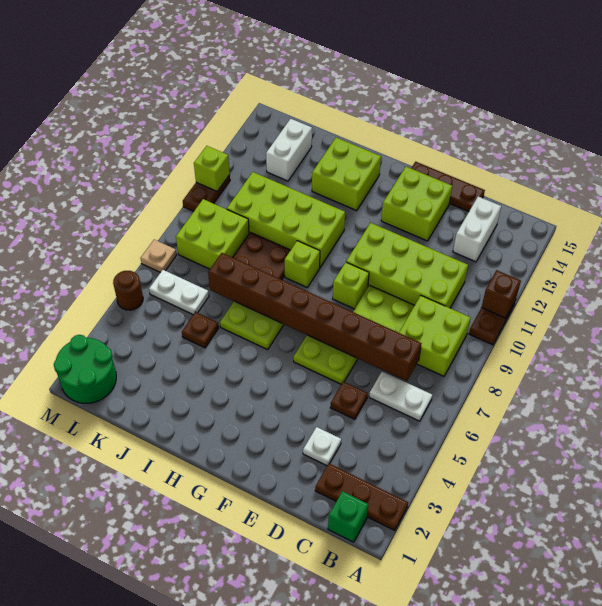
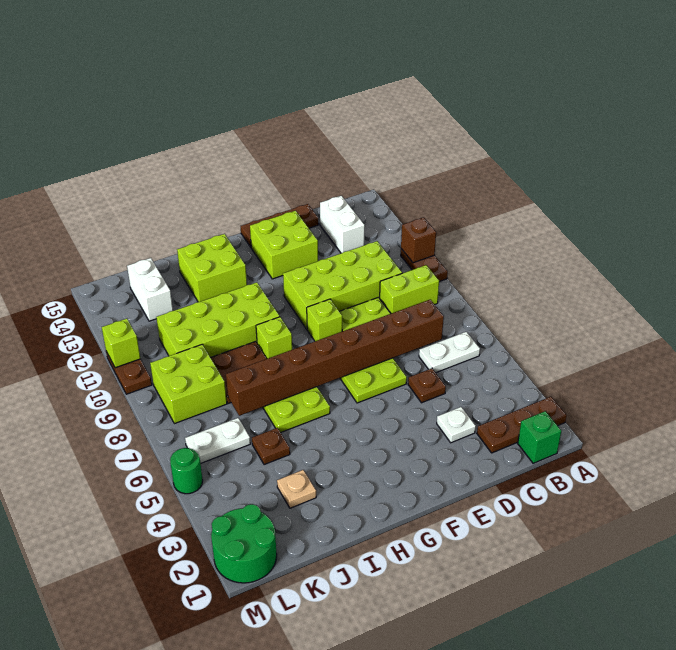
lime 2x2 brick [399,296,471,376] -> lime 1x2 brick [380,265,439,313]
brown 1x1 round brick [113,271,143,310] -> green 1x1 round brick [170,448,203,494]
tan 1x1 plate [141,240,177,272] -> tan 1x1 plate moved to [277,470,316,508]

